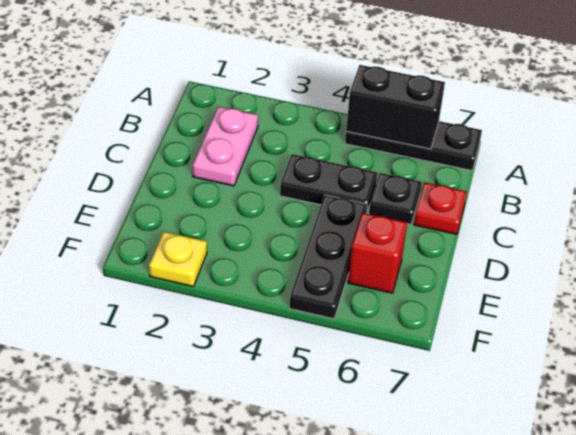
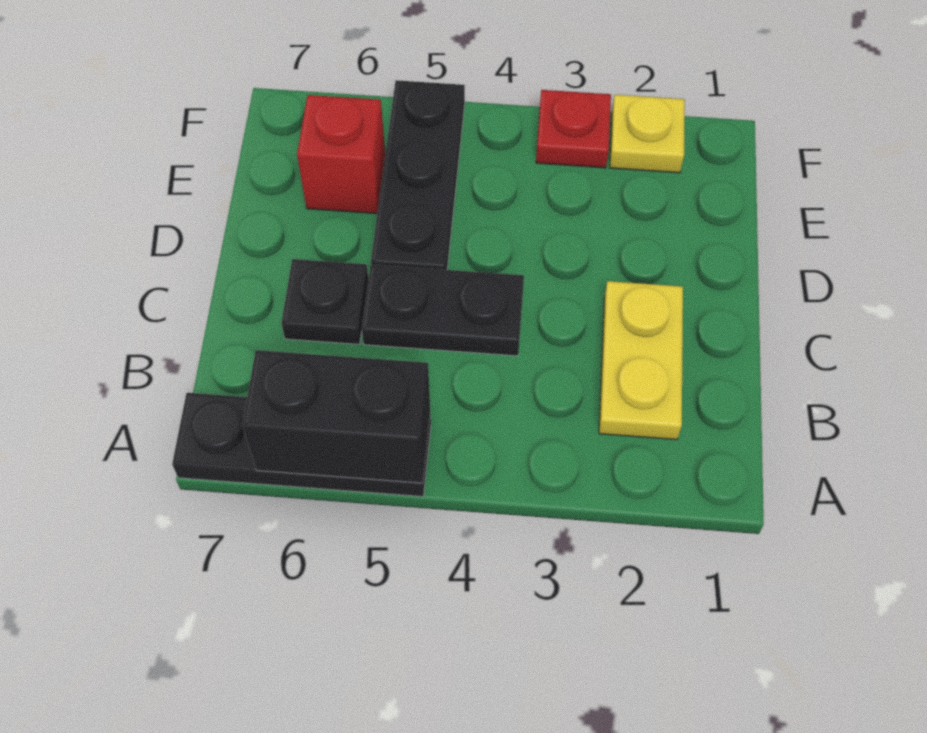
pink 1x2 plate [193,106,258,186] -> yellow 1x2 plate [599,281,683,440]
red 1x1 plate [414,182,467,234] -> red 1x1 plate moved to [536,90,611,168]

